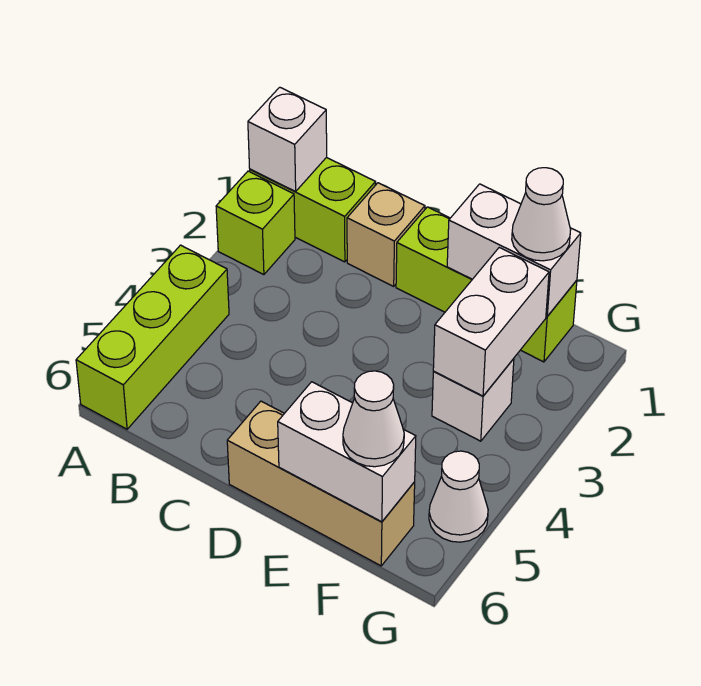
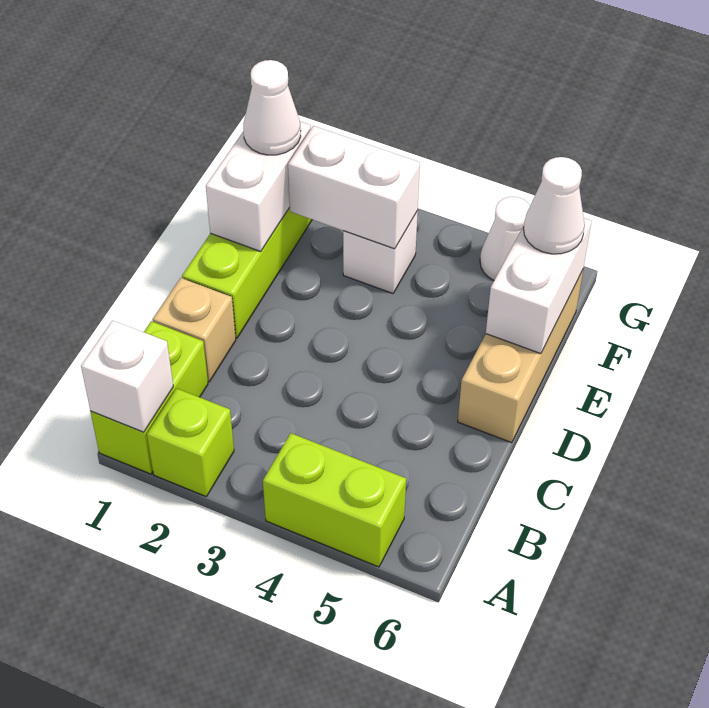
lime 1x3 brick [76,245,229,429] -> lime 1x2 brick [263,433,406,567]

